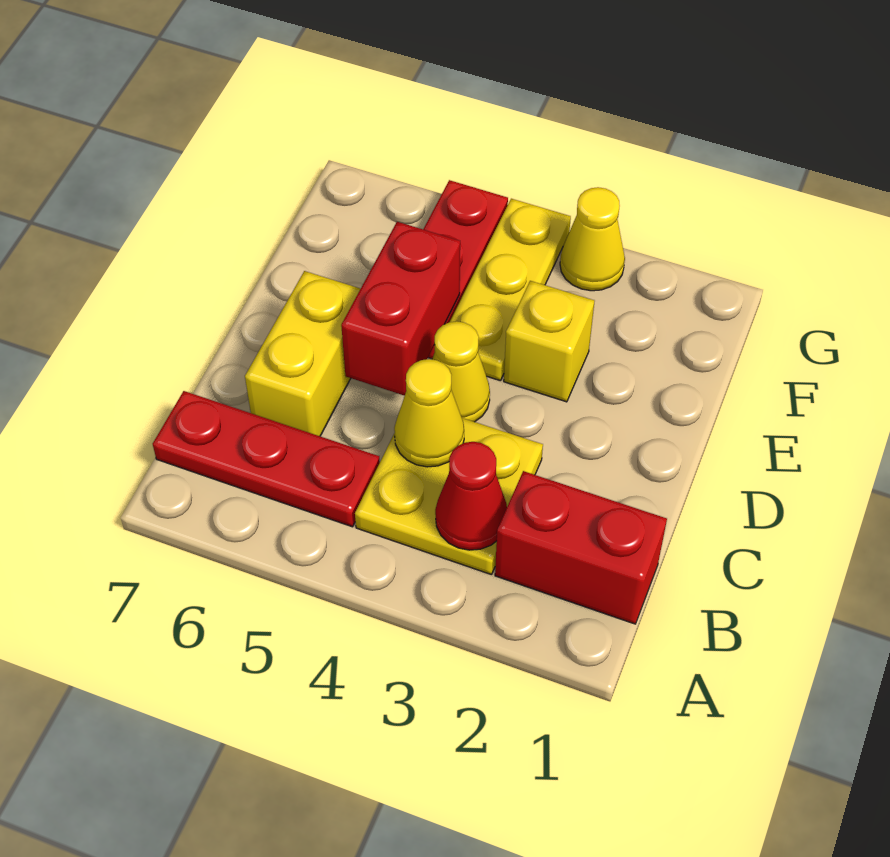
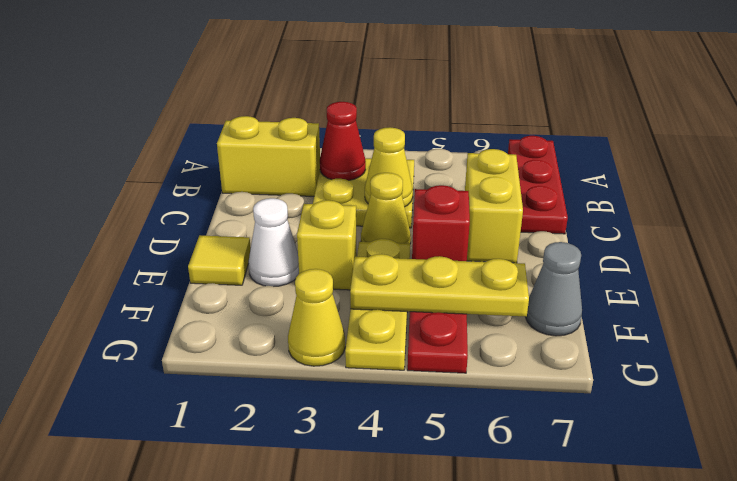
red 1x2 brick [495,471,667,624] -> yellow 1x2 brick [217,116,320,196]
red 1x3 plate [153,391,380,527] -> red 1x3 plate turned to [508,136,568,234]
red 1x2 brick [341,222,460,396] -> red 1x1 brick [412,185,470,261]
none -> yellow 1x1 tile [188,235,251,285]
none -> white 1x1 cone [249,198,299,287]
none -> yellow 1x3 plate [350,254,529,317]
none -> grey 1x1 cone [526,242,582,336]

